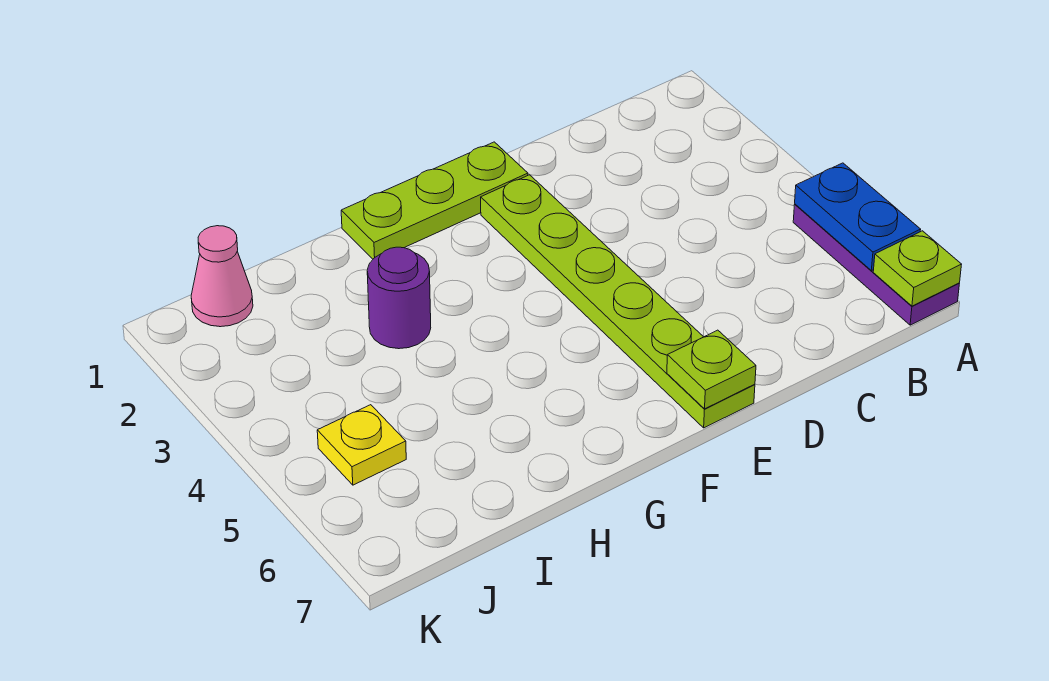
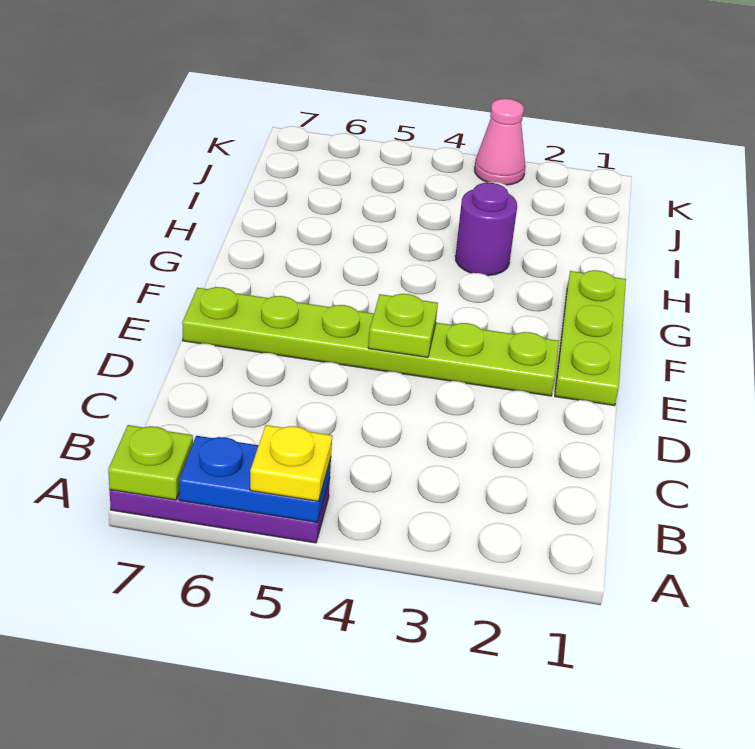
lime 1x1 plate [667,330,756,409] -> lime 1x1 plate moved to [368,294,438,358]
pink 1x1 cone [191,226,253,327] -> pink 1x1 cone moved to [475,99,525,185]
yellow 1x1 plate [317,405,406,485] -> yellow 1x1 plate moved to [250,425,332,501]

